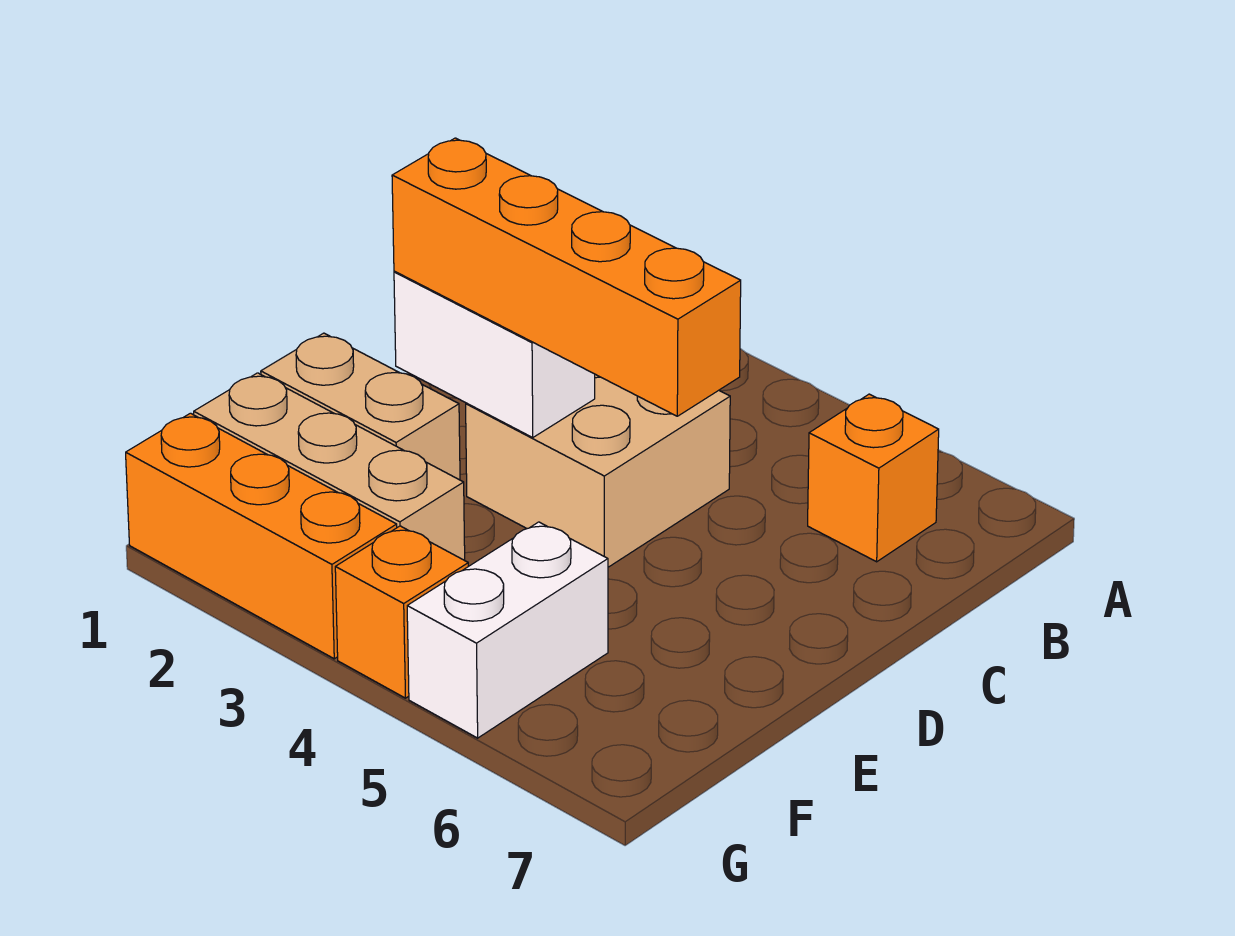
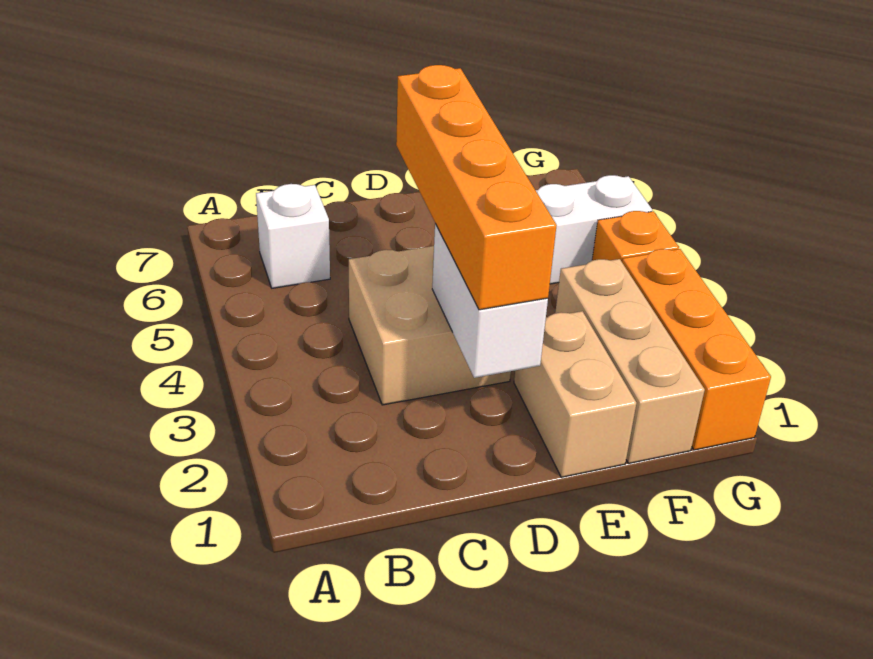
orange 1x1 brick [808,394,939,562] -> white 1x1 brick [256,184,330,288]

